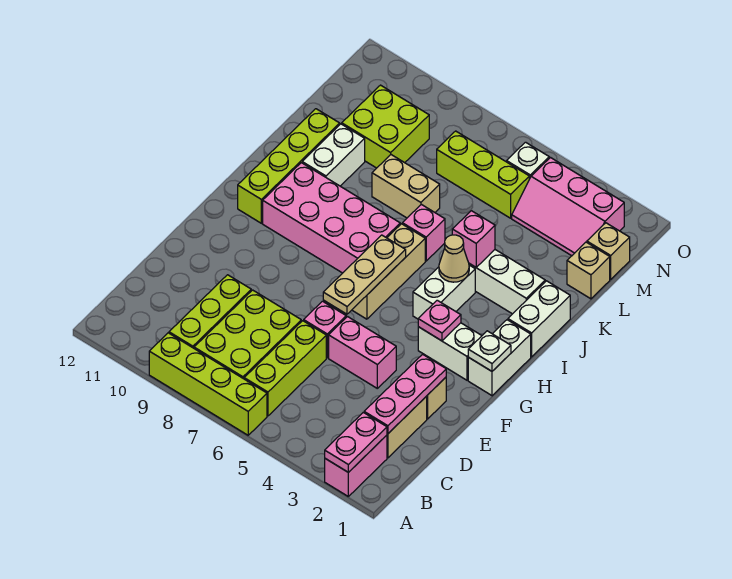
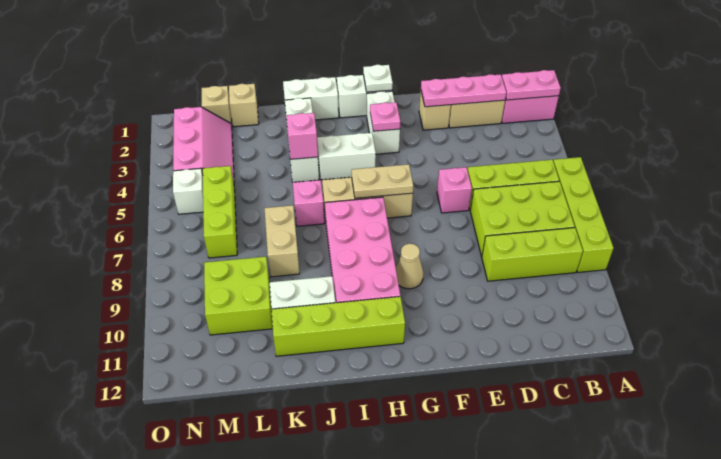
pink 1x2 brick [329,317,396,388] -> none
tan 1x3 plate [323,235,406,314] -> tan 1x2 plate [352,164,413,198]
tan 1x1 cone [439,235,469,282] -> tan 1x1 cone moved to [396,244,423,289]

